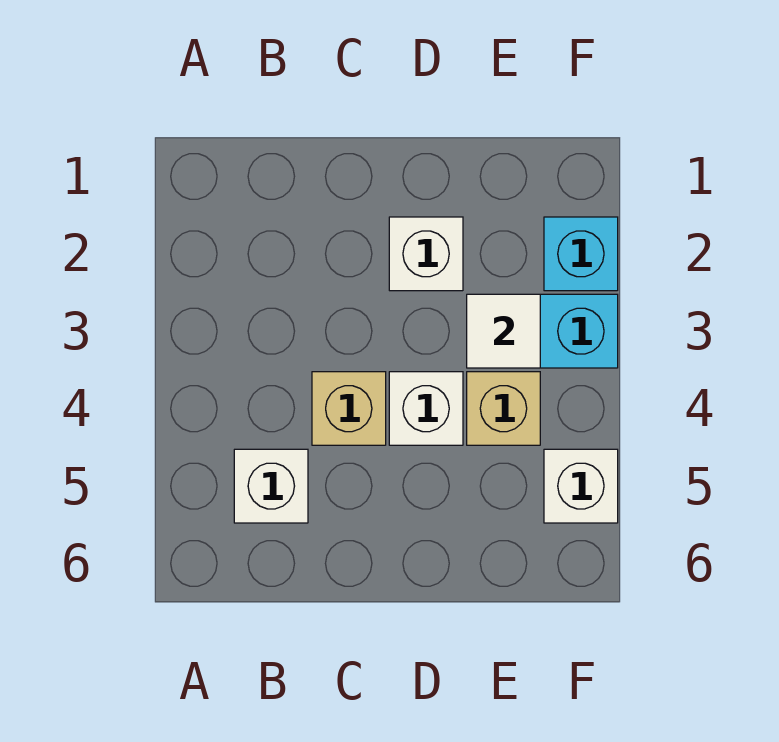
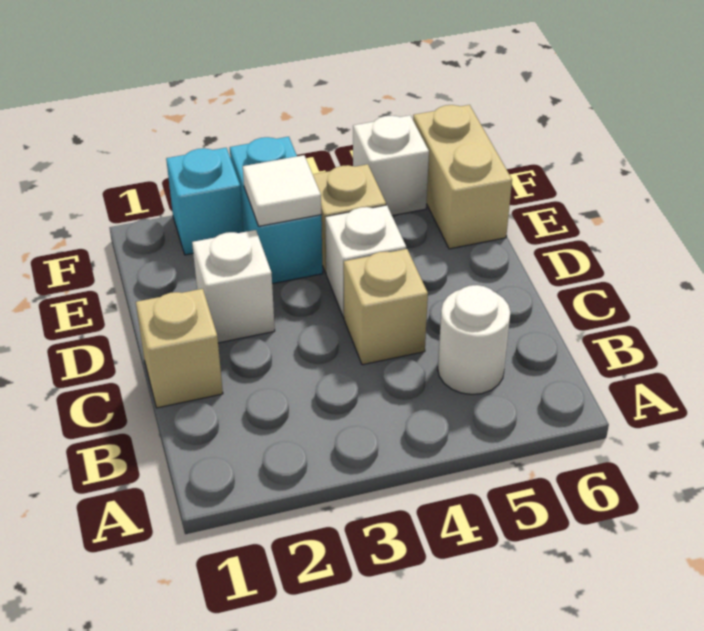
white 1x1 brick [234,449,308,523] -> white 1x1 round brick [438,285,510,395]
none -> tan 1x1 brick [136,289,223,408]
none -> tan 1x2 brick [413,105,512,249]

